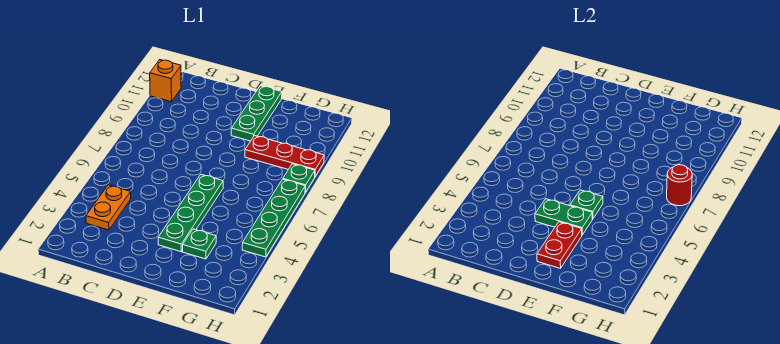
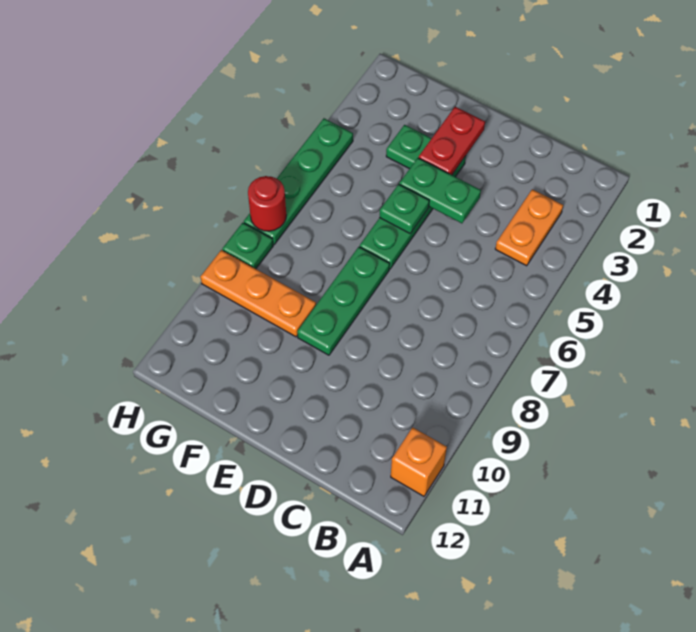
green 1x3 plate [231,86,282,141] -> green 1x3 plate moved to [297,247,390,355]
red 1x3 plate [245,136,324,176] -> orange 1x3 plate [201,250,316,337]

